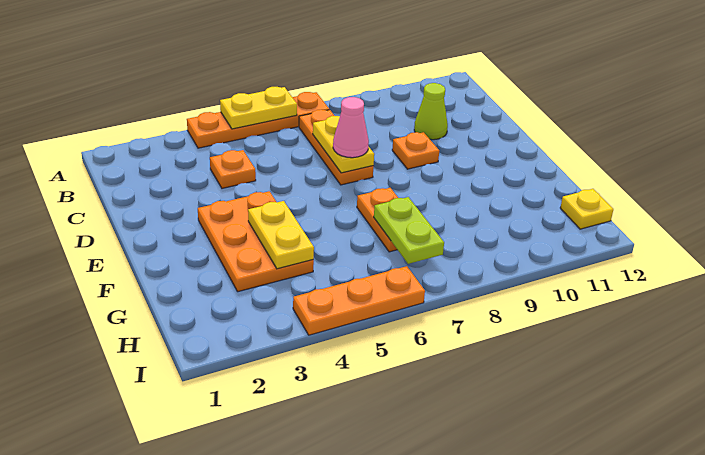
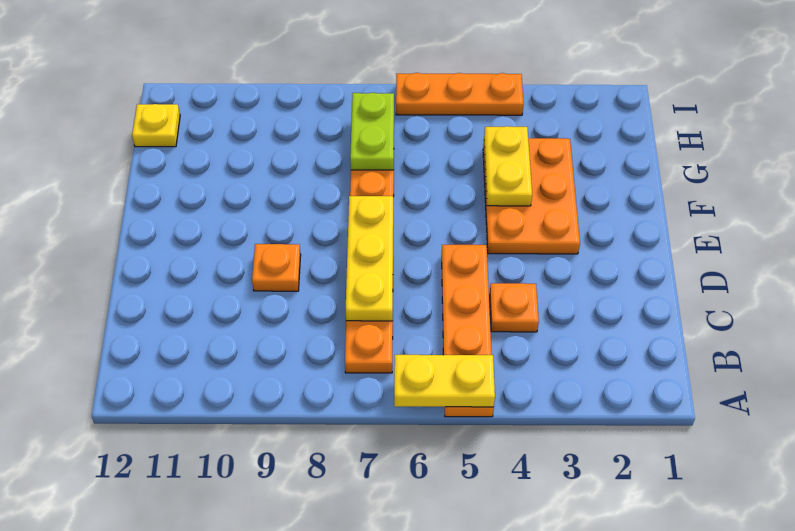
orange 1x4 plate [187,92,329,148] -> orange 1x4 plate turned to [442,245,494,417]
yellow 1x2 plate [313,116,374,173] -> yellow 1x3 plate [346,196,393,321]
lime 1x1 cone [414,83,448,140] -> none
pink 1x1 cone [333,97,369,158] -> none

